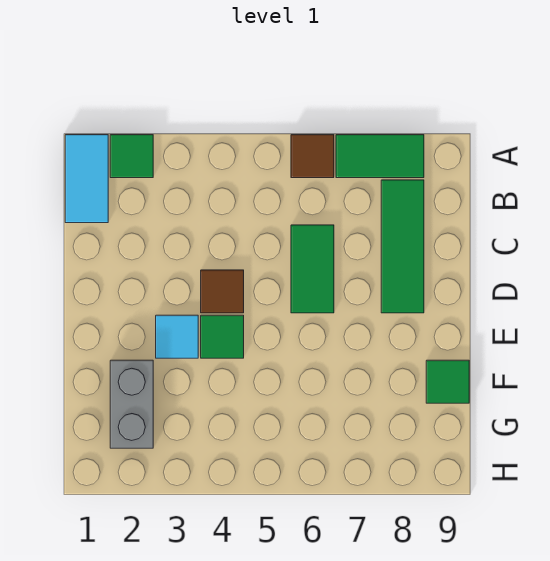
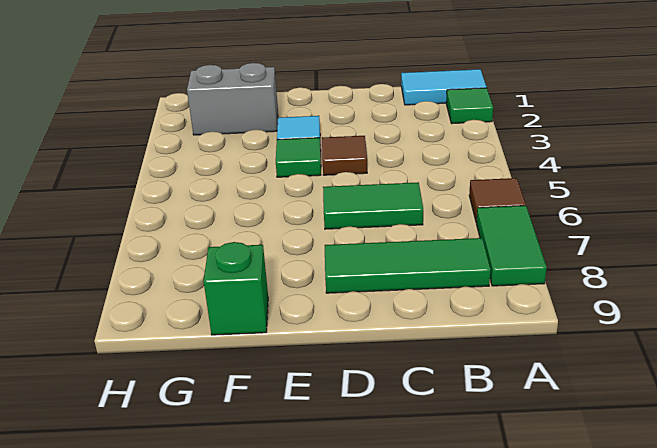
green 1x1 tile [426,360,469,403] -> green 1x1 brick [204,242,268,335]

